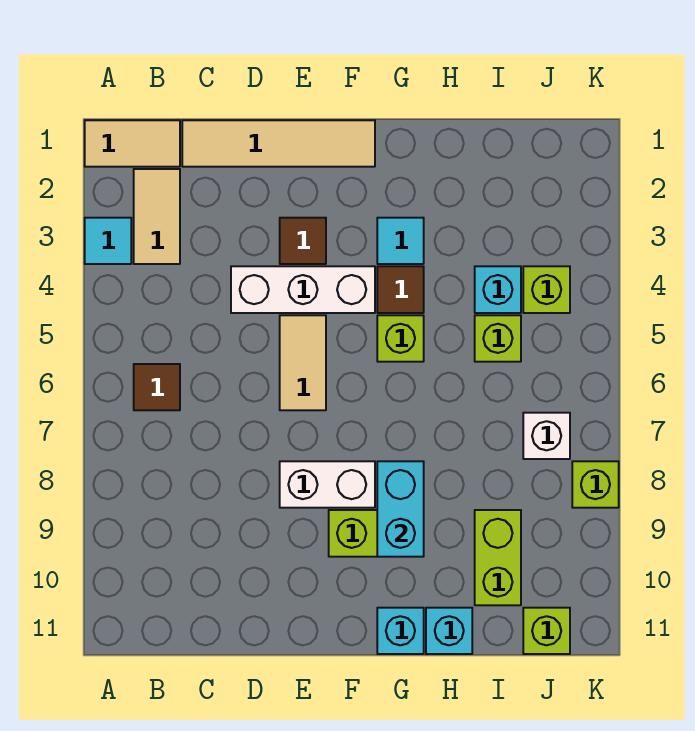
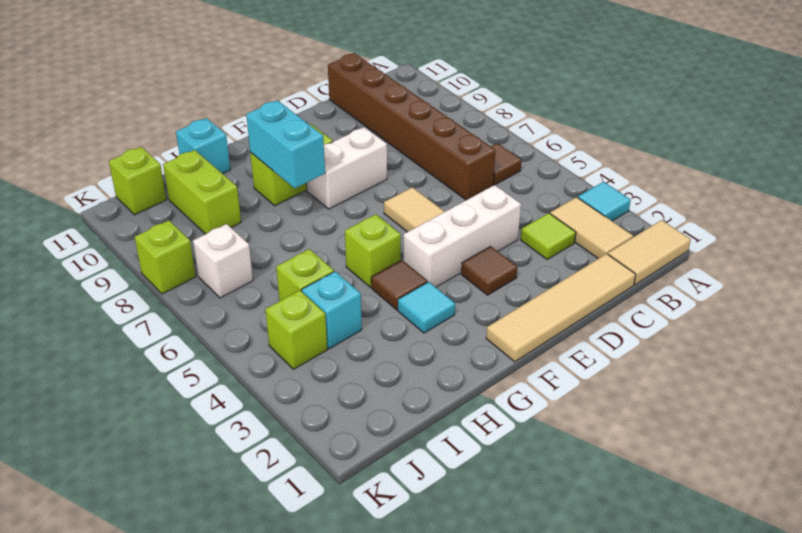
none -> lime 1x1 tile [521,213,576,259]
none -> brown 1x6 brick [328,53,496,200]
cyan 1x1 brick [377,608,424,654] -> none

